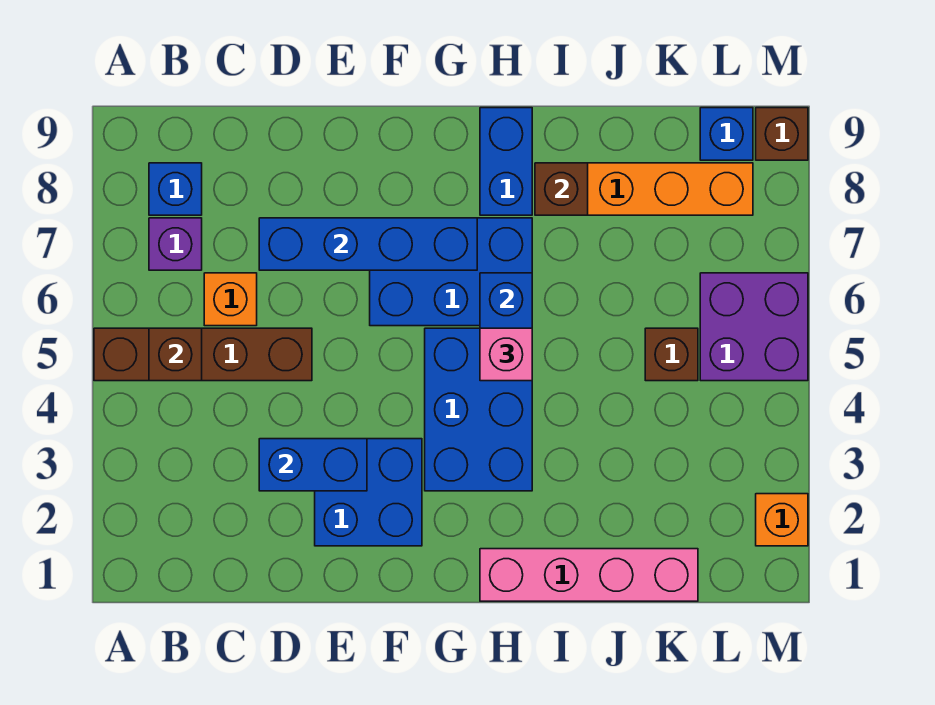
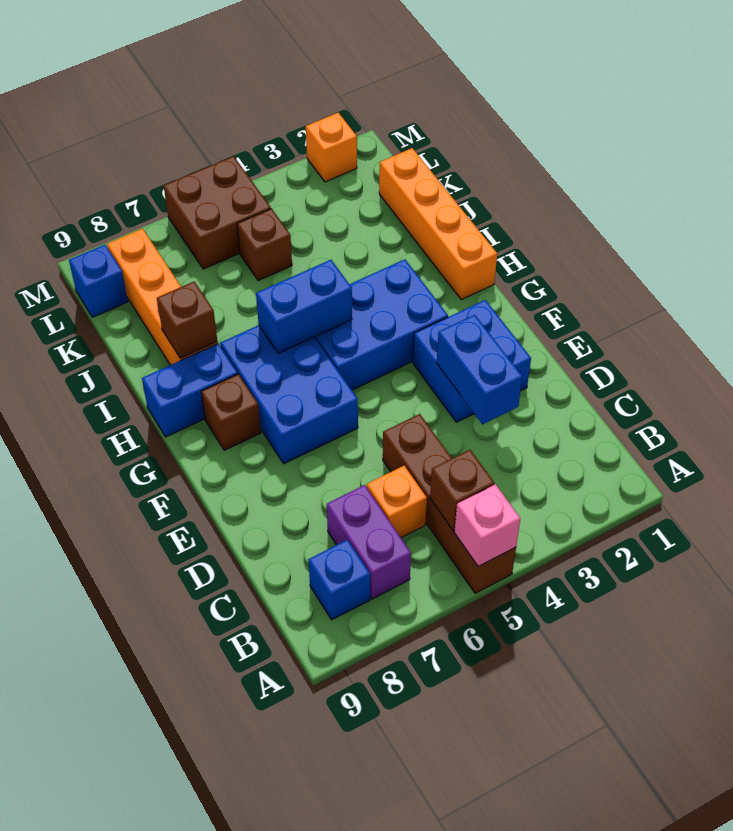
purple 1x1 brick [149,218,202,270] -> purple 1x2 brick [327,485,411,599]
blue 1x4 brick [259,218,477,270] -> none
pink 1x4 brick [480,549,698,601] -> orange 1x4 brick [379,148,497,300]
pink 1x1 brick [480,328,532,381] -> pink 1x1 brick moved to [454,484,520,566]
purple 2x2 brick [700,273,808,381] -> brown 2x2 brick [164,156,271,269]
brown 1x1 brick [756,108,808,160] -> brown 1x1 brick moved to [201,374,261,450]

